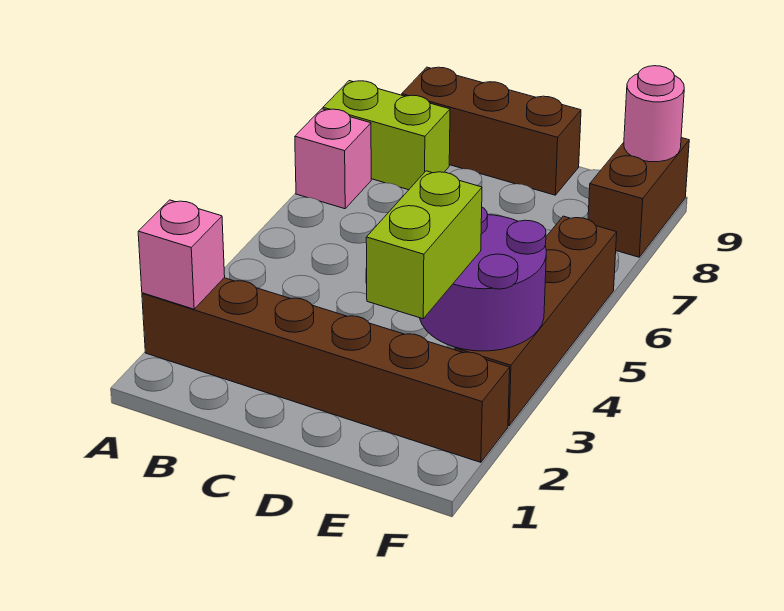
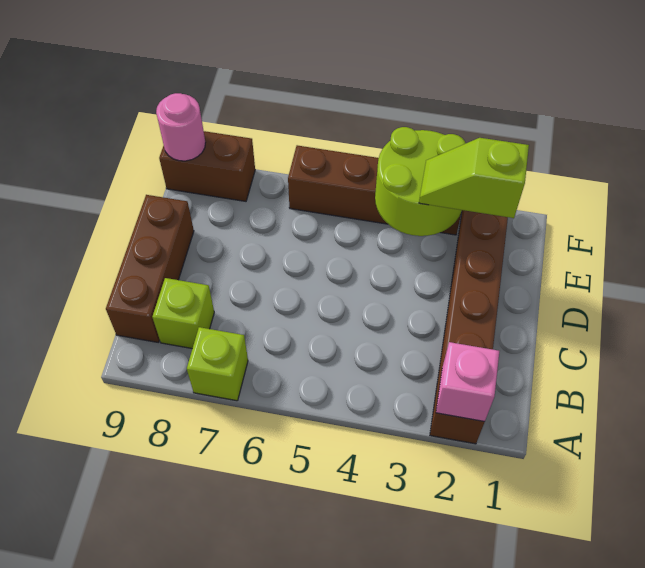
pink 1x1 brick [295,109,371,209] -> lime 1x1 brick [187,327,248,401]
lime 1x2 brick [323,81,450,190] -> lime 1x1 brick [152,278,214,349]
lime 1x2 brick [366,171,482,319] -> lime 1x2 slope [419,138,529,218]
purple 2x2 round brick [420,207,546,351] -> lime 2x2 round brick [375,127,465,236]

